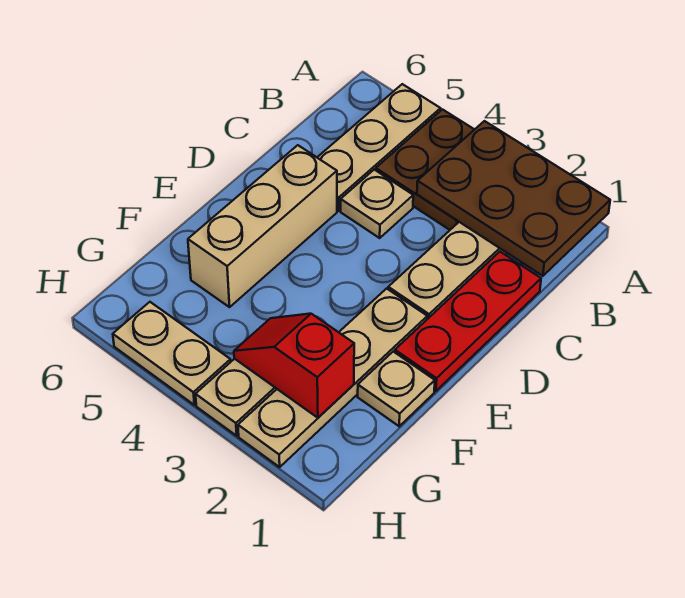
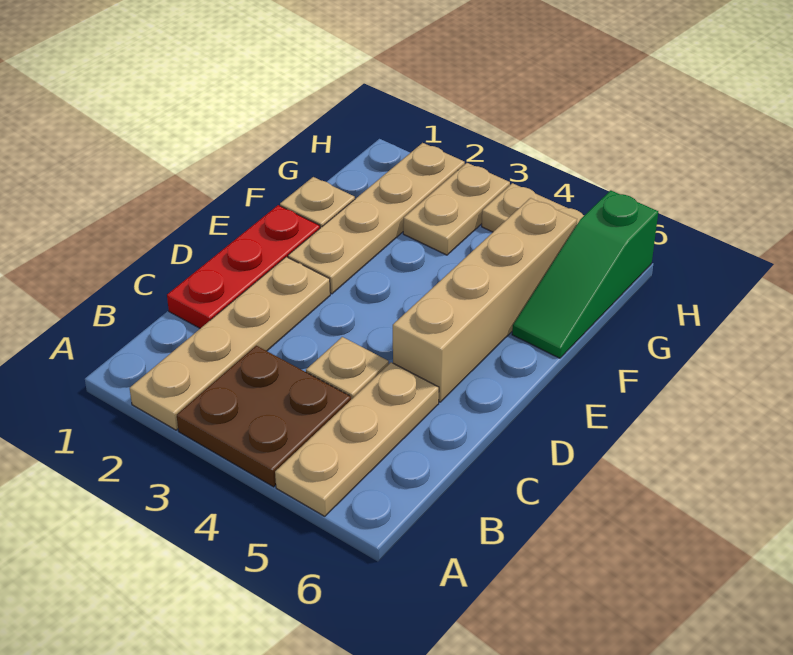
brown 2x3 plate [417,121,610,276] -> none
tan 1x3 brick [188,145,337,307] -> tan 1x4 brick [393,198,577,402]
none -> green 1x3 slope [512,190,658,358]
red 1x2 slope [234,314,354,418] -> none

